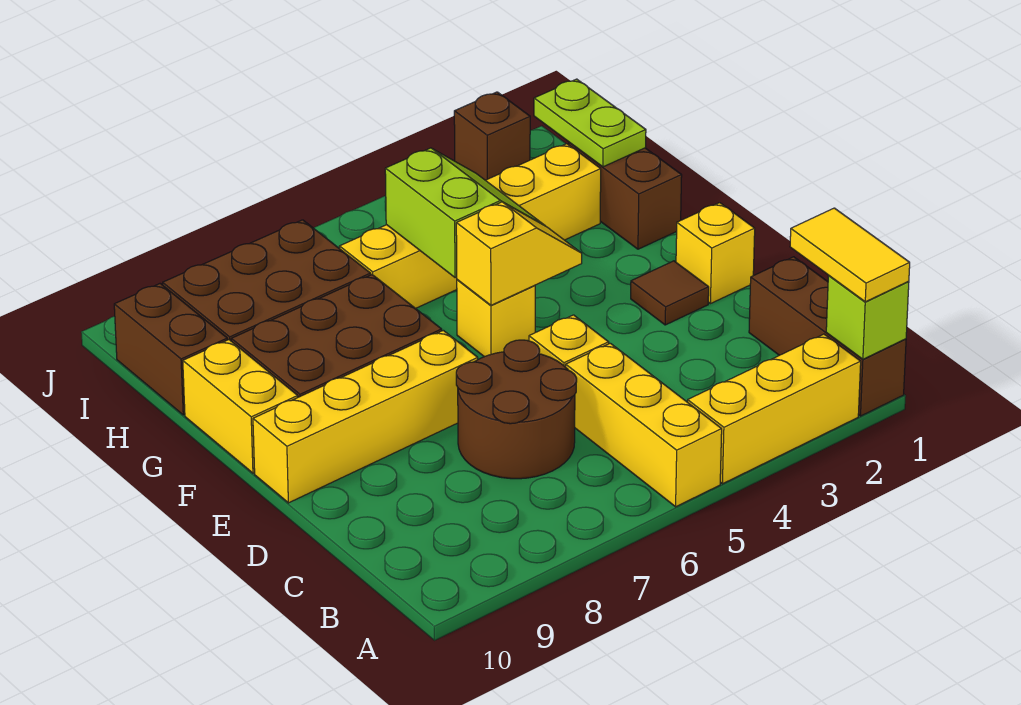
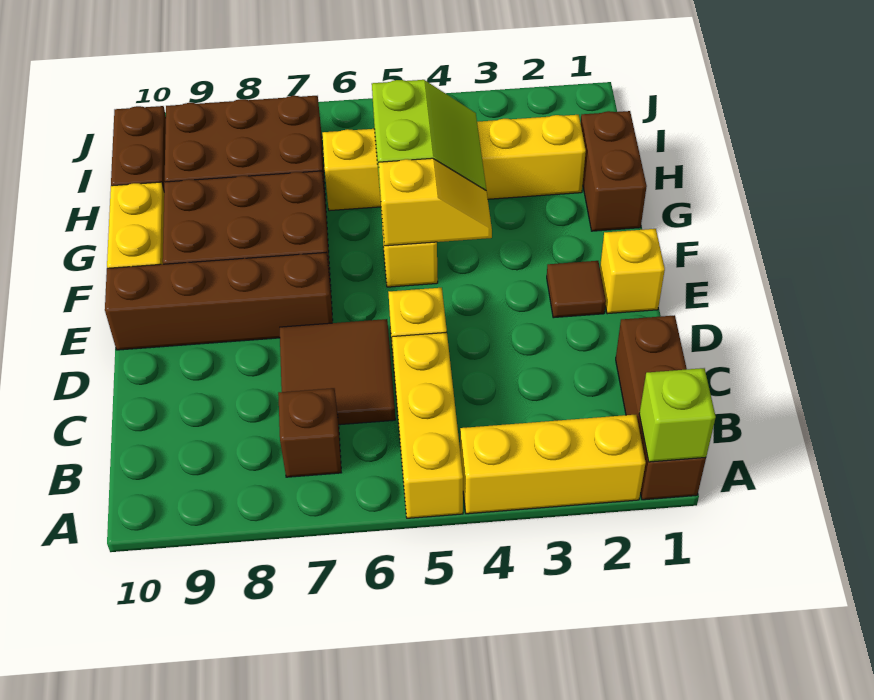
yellow 1x2 tile [790,208,910,302] -> none
brown 2x2 round brick [456,340,577,479] -> brown 2x2 tile [280,319,395,425]
yellow 1x4 brick [253,330,478,503] -> brown 1x4 brick [105,253,333,350]
lime 1x2 plate [534,79,646,167] -> none
brown 1x1 brick [454,92,530,180] -> brown 1x1 brick moved to [278,388,341,477]

